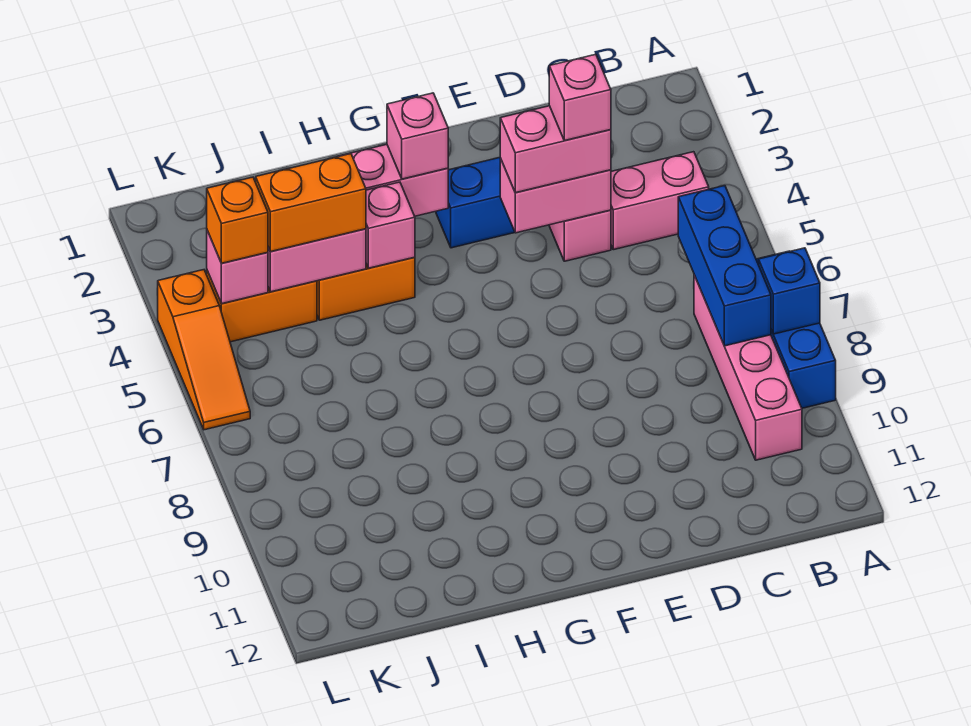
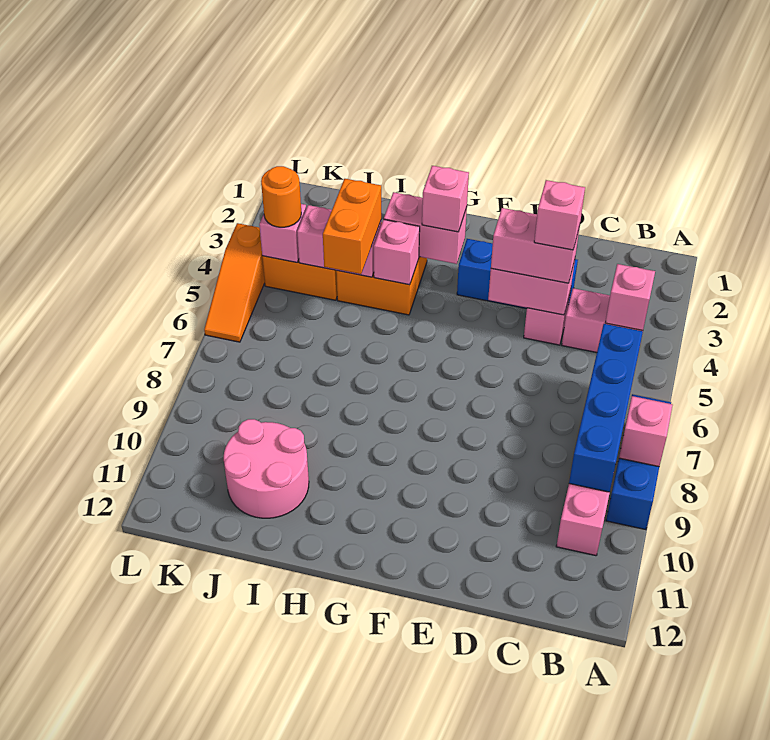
blue 1x1 brick [759,248,820,334] -> pink 1x1 brick [619,396,673,466]
none -> pink 1x1 brick [605,264,655,330]
blue 1x3 brick [678,186,771,346] -> blue 1x4 brick [569,324,643,492]
orange 1x2 brick [256,154,366,252] -> orange 1x2 brick turned to [323,179,381,274]
none -> pink 2x2 round brick [224,419,309,518]
orange 1x1 brick [207,177,268,263] -> orange 1x1 round brick [261,166,301,227]

